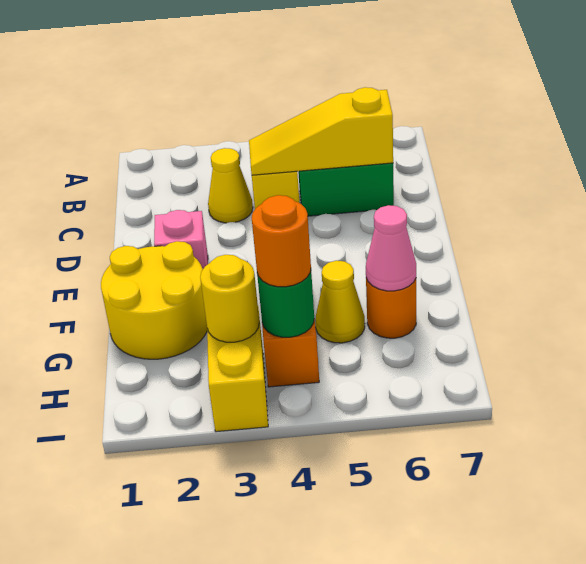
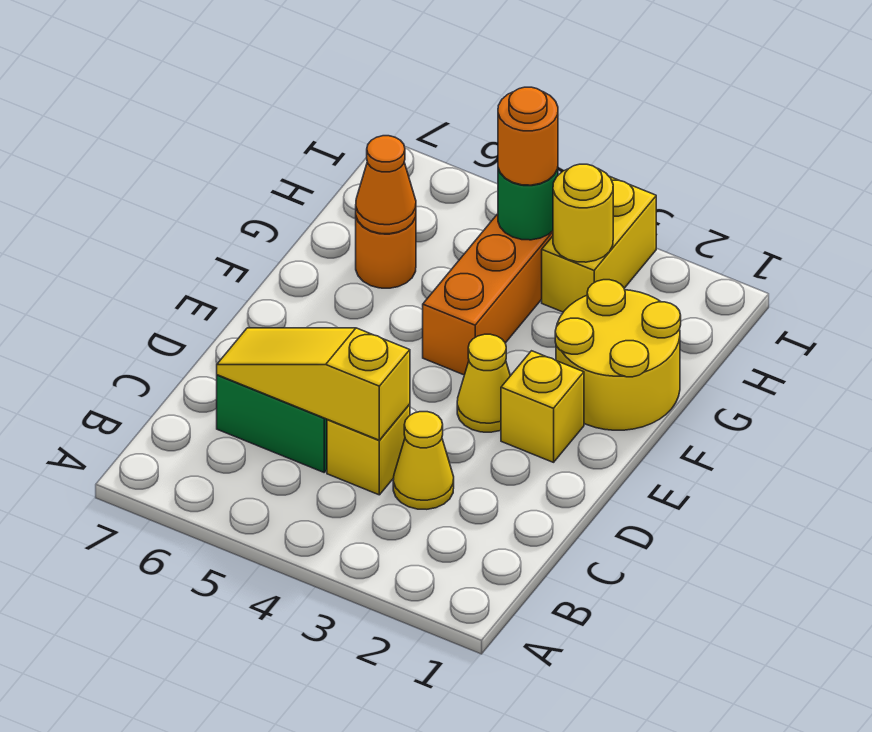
yellow 1x3 slope [249,87,393,175] -> yellow 1x3 slope turned to [217,328,410,440]
pink 1x1 brick [154,210,208,269] -> yellow 1x1 brick [501,351,584,462]
yellow 1x1 cone [315,261,365,343] -> yellow 1x1 cone moved to [457,334,510,432]
pink 1x1 cone [366,205,416,291] -> orange 1x1 cone [356,136,416,234]

